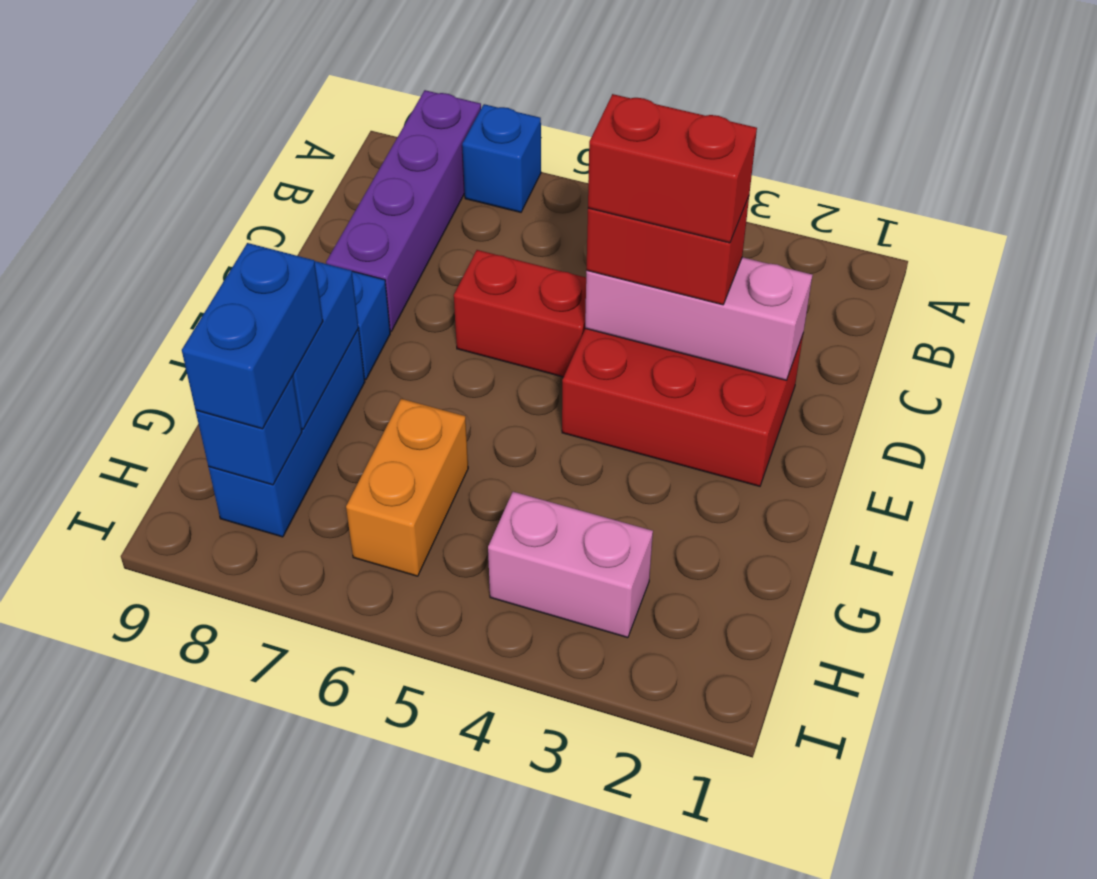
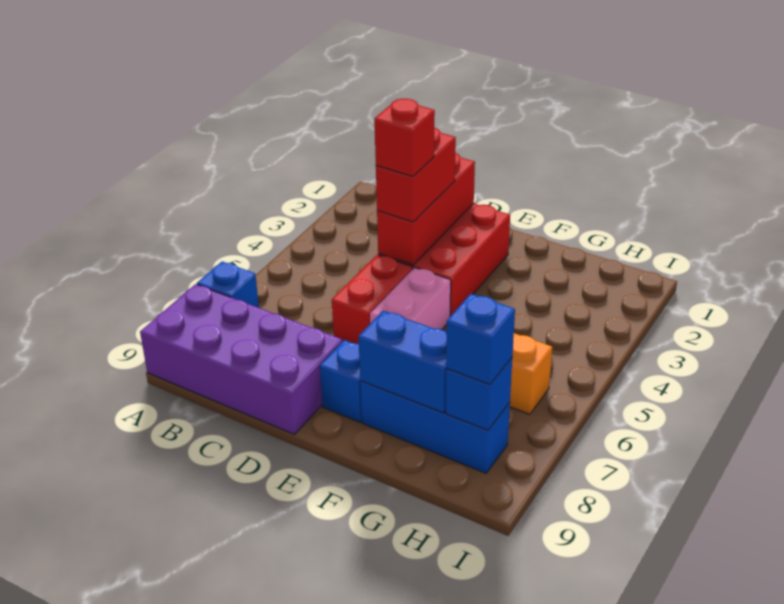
purple 1x4 brick [326,90,481,331] -> purple 2x4 brick [140,284,342,434]
pink 1x3 brick [585,257,812,381] -> red 1x3 brick [377,153,475,265]
red 1x2 brick [588,94,757,243] -> red 1x1 brick [374,99,435,177]
blue 1x2 brick [182,243,323,429] -> blue 1x1 brick [446,294,515,385]
pink 1x2 brick [488,492,653,638] -> pink 1x2 brick moved to [370,267,451,330]

